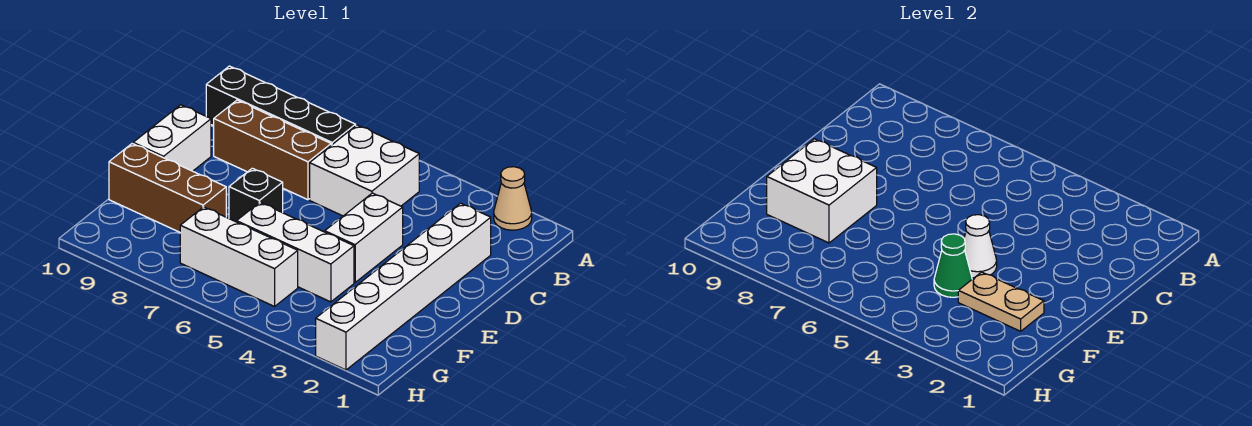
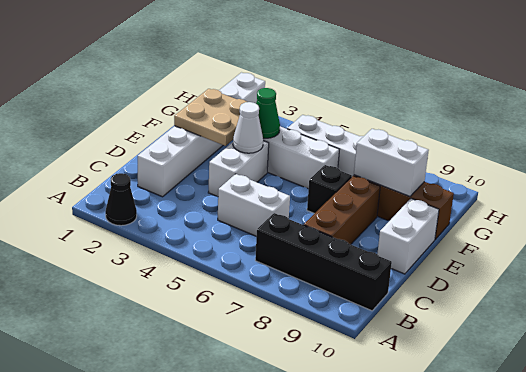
tan 1x1 cone [494,167,532,230] -> black 1x1 cone [105,173,137,226]
white 2x2 brick [310,125,419,216] -> white 1x2 brick [218,174,290,237]
brown 1x3 brick [214,100,331,200] -> brown 1x3 brick turned to [304,176,380,244]
white 2x2 brick [767,139,877,243] -> white 1x2 brick [354,129,429,197]
tan 1x2 plate [958,272,1044,331] -> tan 2x2 plate [174,89,247,146]

